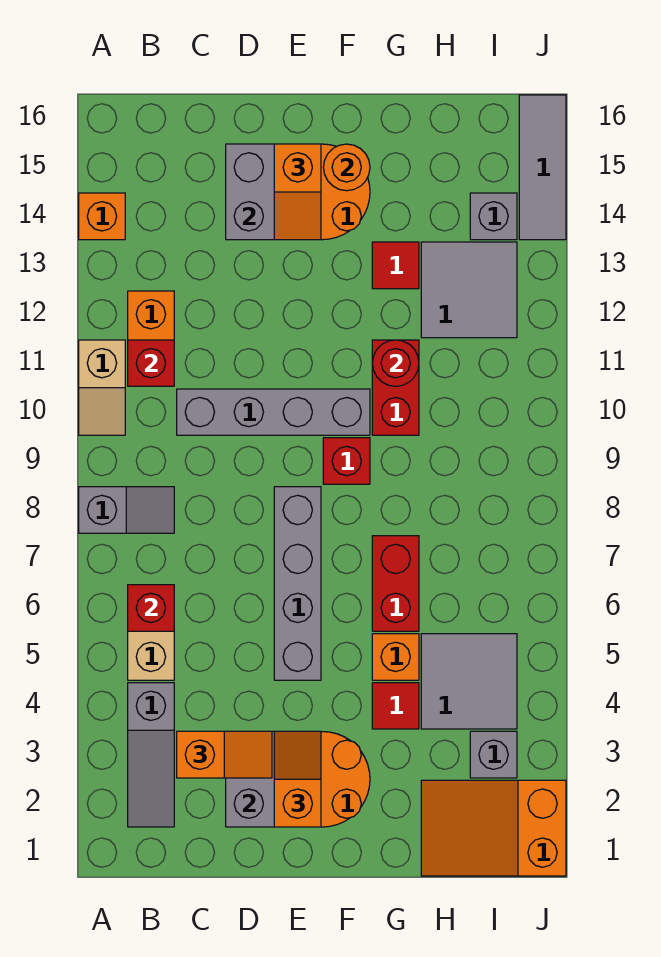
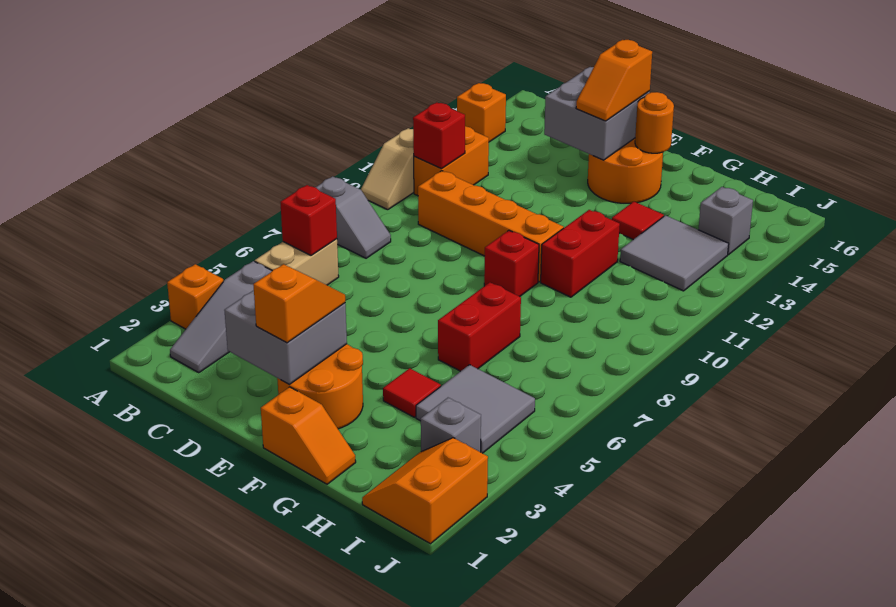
orange 1x2 slope [177,731,272,778] -> orange 1x2 slope moved to [261,387,356,484]
grey 1x4 brick [177,389,370,435] -> orange 1x4 brick [418,171,564,282]
grey 1x4 brick [274,487,321,680] -> none
orange 1x1 brick [372,634,419,680] -> orange 1x1 brick moved to [167,264,223,329]
red 1x1 round brick [372,340,419,386] -> none
orange 2x3 slope [421,780,566,876] -> orange 2x2 slope [362,438,488,544]
grey 1x3 tile [519,95,566,240] -> none

